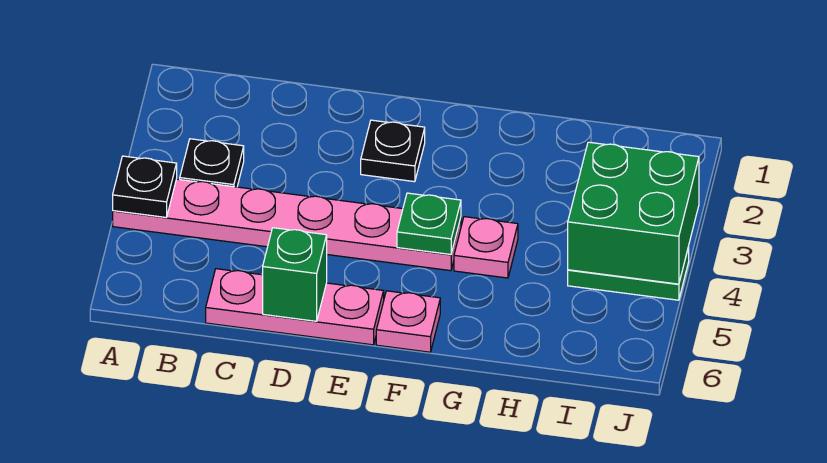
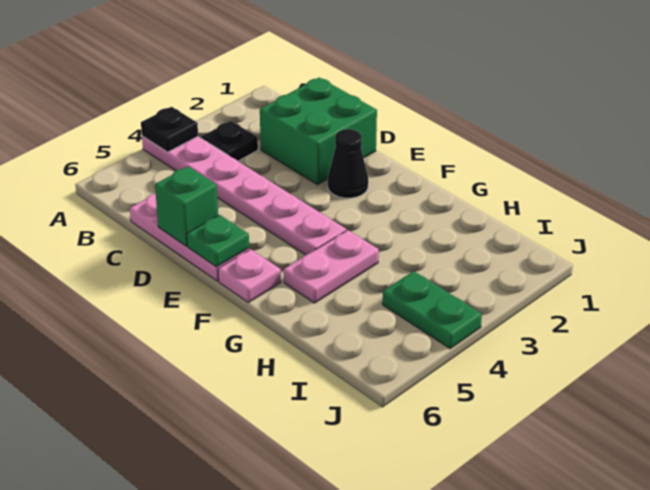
black 1x1 plate [361,120,425,182] -> black 1x1 cone [328,129,368,198]
green 1x1 plate [397,193,461,254] -> green 1x1 plate moved to [187,215,249,267]
pink 1x1 plate [454,217,518,278] -> pink 1x2 plate [284,230,379,303]
green 2x2 brick [568,142,699,284] -> green 2x2 brick moved to [260,78,377,185]

